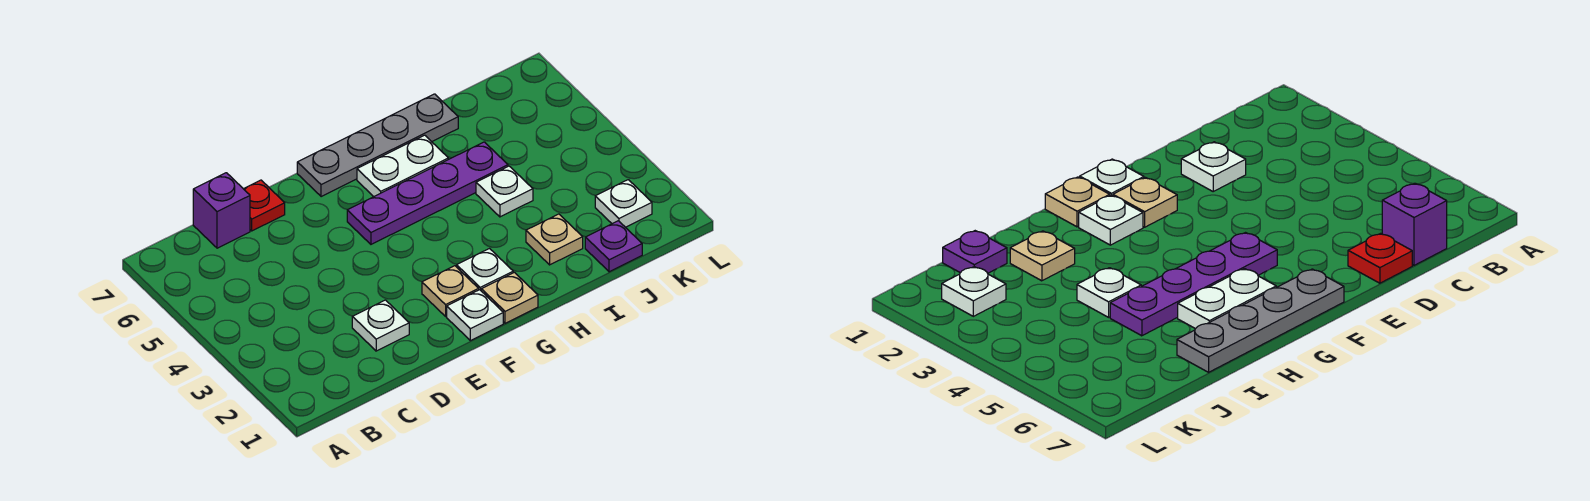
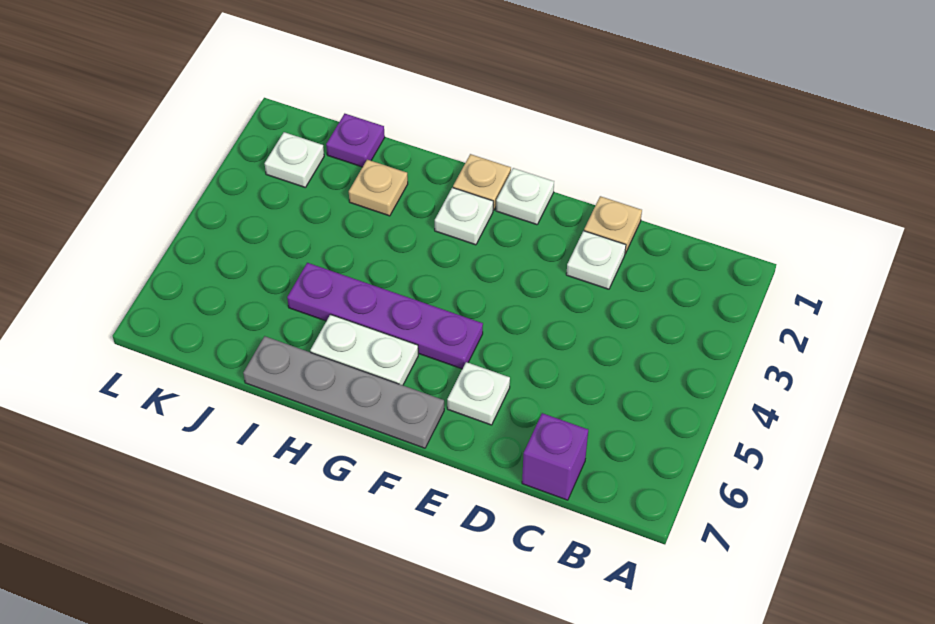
red 1x1 plate [244,180,285,231] -> none
tan 1x1 plate [422,266,479,316] -> tan 1x1 plate moved to [584,196,642,254]
white 1x1 plate [476,166,533,217] -> white 1x1 plate moved to [447,362,510,425]

